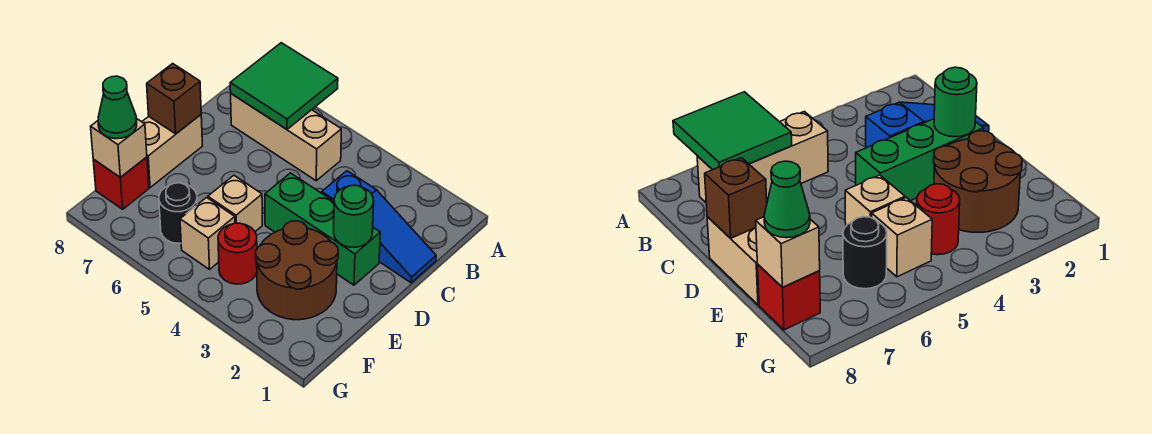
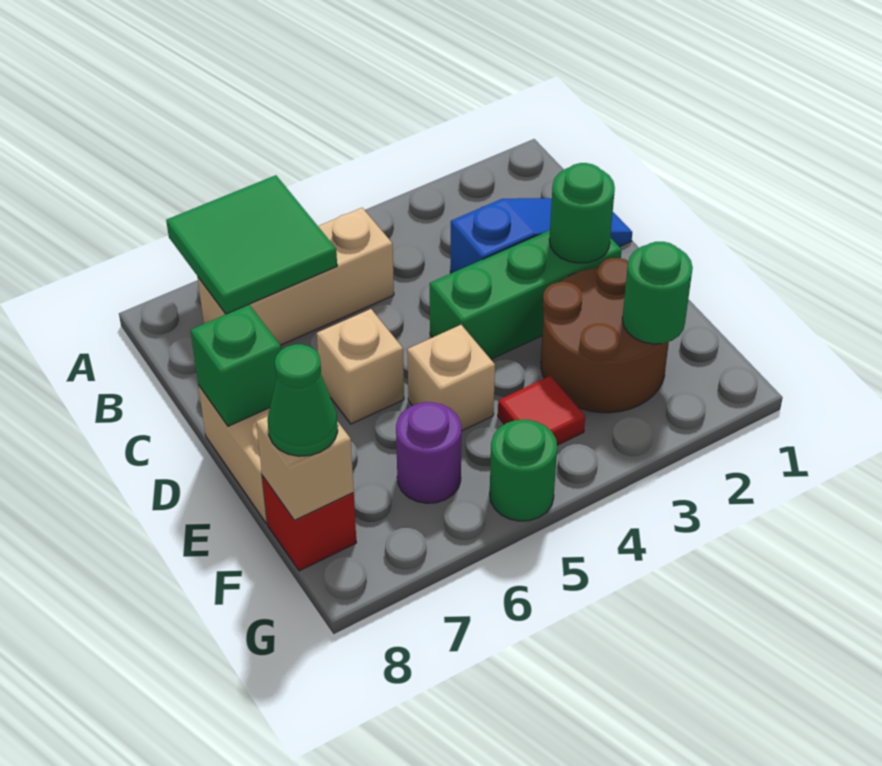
brown 1x1 brick [147,64,201,134] -> green 1x1 brick [191,305,281,426]
none -> green 1x1 round brick [622,242,693,344]
red 1x1 round brick [218,223,257,284] -> red 1x1 tile [498,376,585,445]
tan 1x1 brick [180,198,235,269] -> tan 1x1 brick moved to [317,309,404,424]
black 1x1 round brick [159,183,197,243] -> purple 1x1 round brick [396,402,461,503]
none -> green 1x1 round brick [490,420,557,521]

